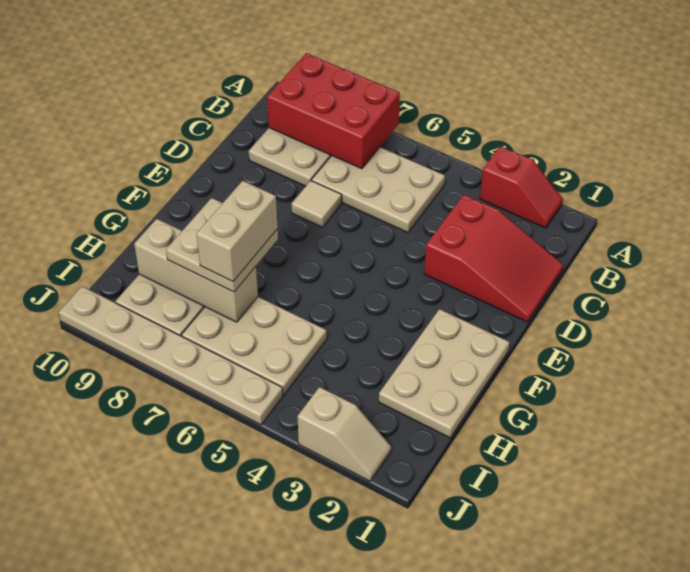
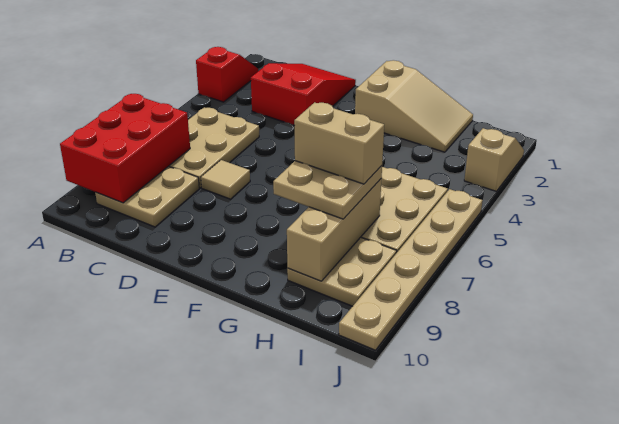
tan 2x3 plate [379,309,509,438] -> tan 2x3 slope [355,60,473,152]

